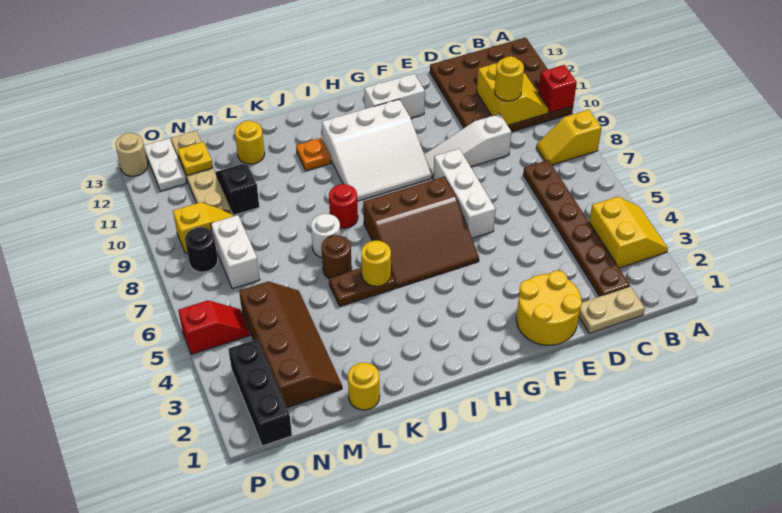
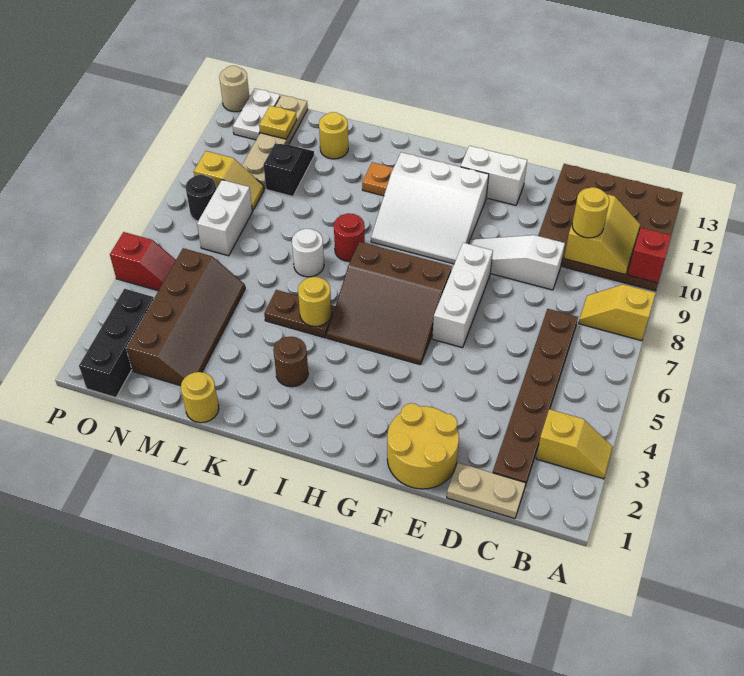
yellow 2x2 slope [589,197,668,268] -> yellow 1x2 slope [536,409,613,479]
brown 1x1 round brick [321,235,352,278] -> brown 1x1 round brick moved to [273,337,308,387]

